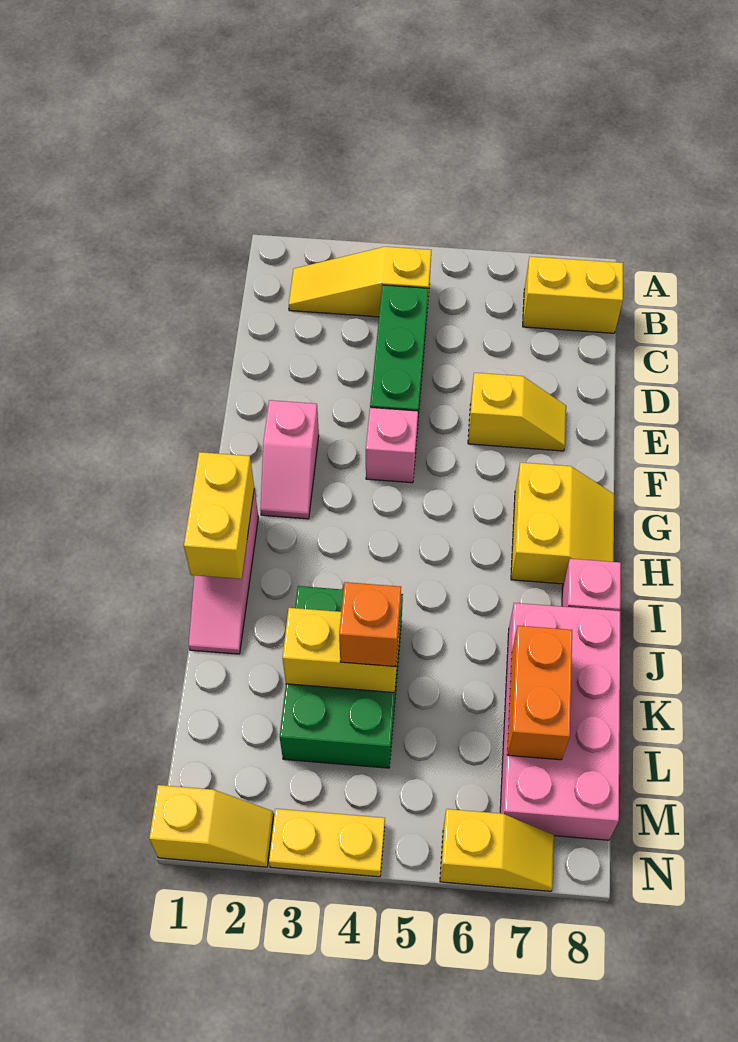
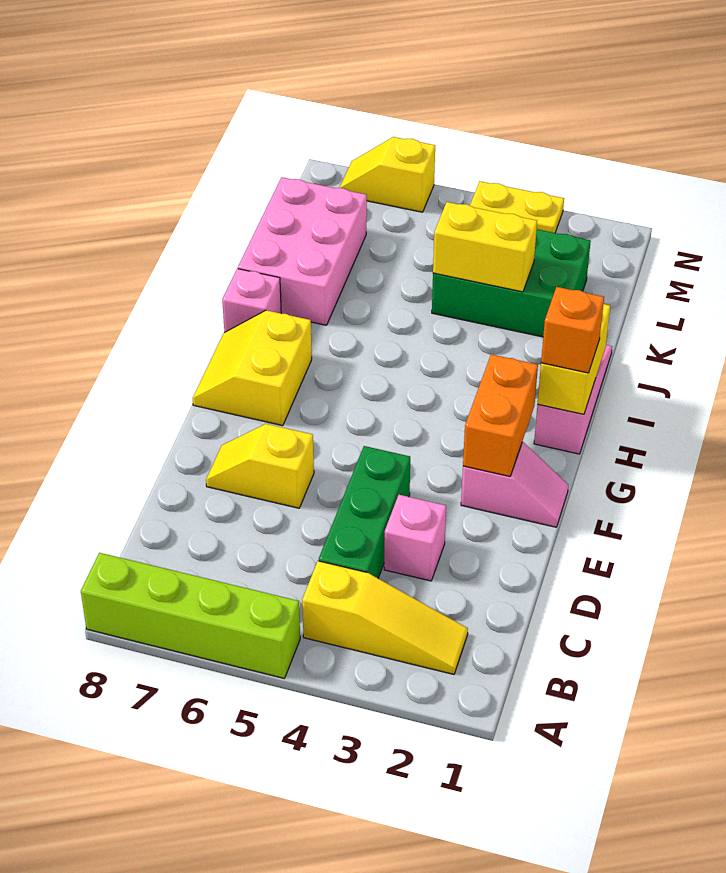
none -> lime 1x4 brick [81,553,300,678]
yellow 1x2 brick [523,256,623,333] -> none
pink 1x2 slope [260,400,319,519] -> pink 1x2 slope turned to [461,442,568,527]
pink 1x1 brick [366,408,418,483] -> pink 1x1 brick moved to [384,495,446,581]
green 2x3 brick [280,586,403,768] -> green 2x3 brick turned to [432,229,591,337]
pink 2x4 brick [500,603,620,840] -> pink 2x3 brick [238,177,367,325]
orange 1x1 brick [339,582,401,667] -> orange 1x1 brick moved to [541,287,604,373]
orange 1x2 brick [507,626,572,760] -> orange 1x2 brick moved to [463,354,538,477]
yellow 1x2 slope [149,785,274,867] -> none

